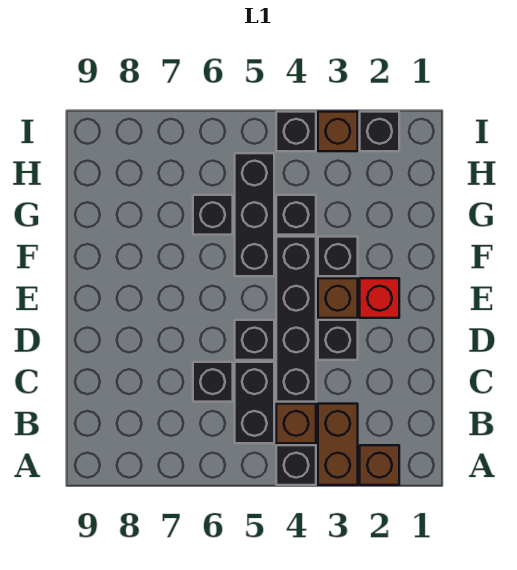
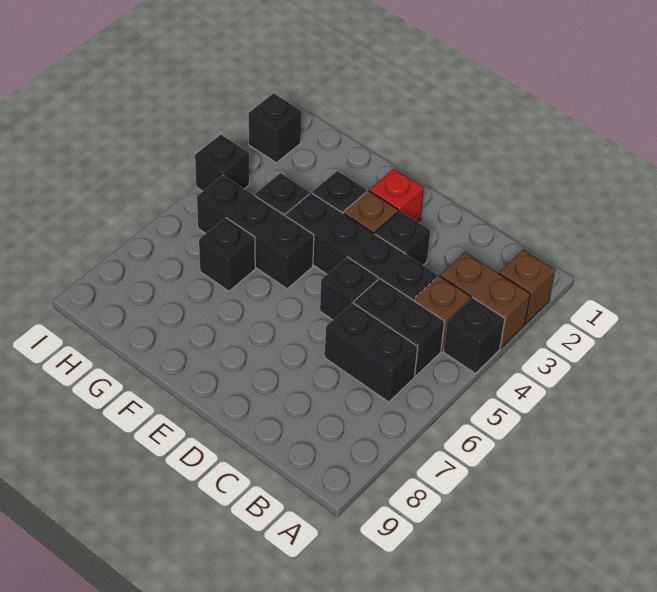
black 1x1 brick [193,362,233,402] -> black 1x2 brick [325,303,418,402]
brown 1x1 brick [318,112,358,151] -> none

